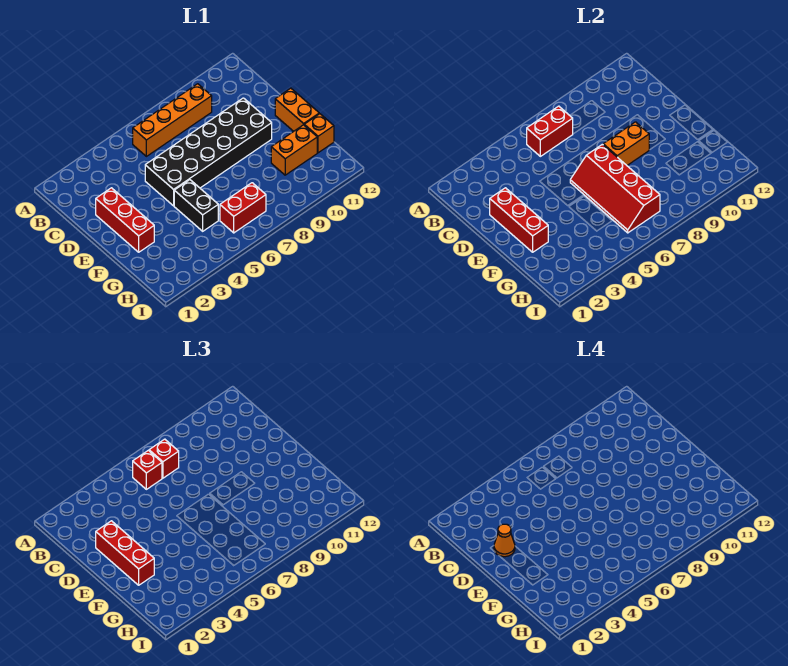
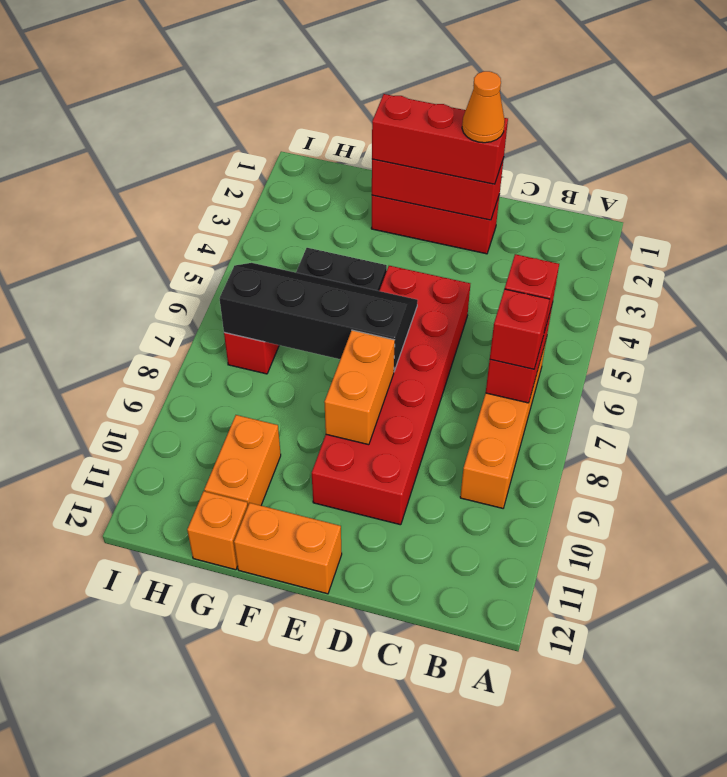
black 2x6 brick [145,98,272,206] -> red 2x6 brick [312,266,470,525]
red 2x4 slope [570,144,660,233] -> black 2x4 slope [219,263,418,371]

